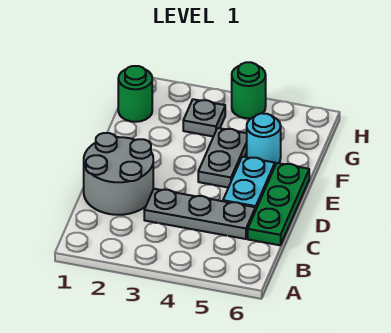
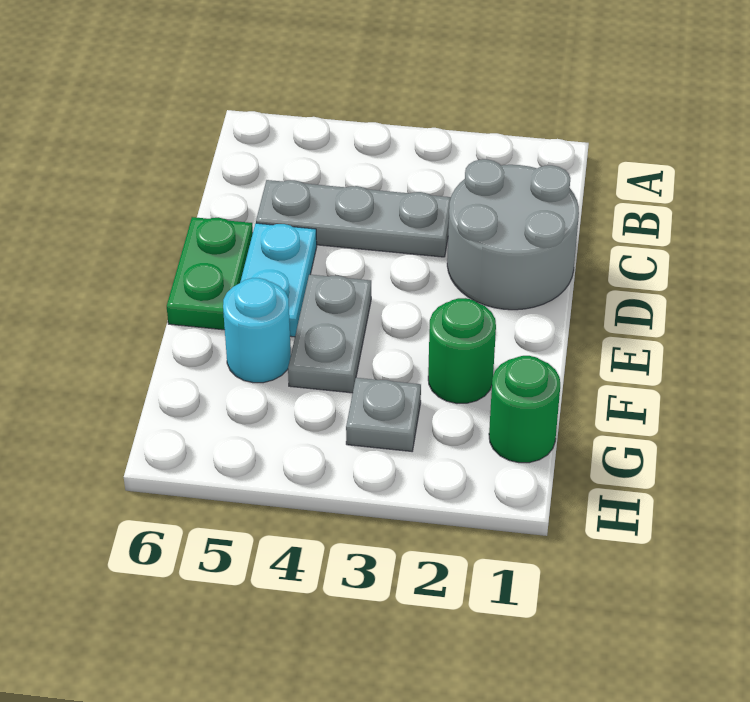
green 1x3 plate [248,163,309,245] -> green 1x2 plate [167,217,253,330]
green 1x1 round brick [232,62,266,118] -> green 1x1 round brick moved to [428,298,496,404]

